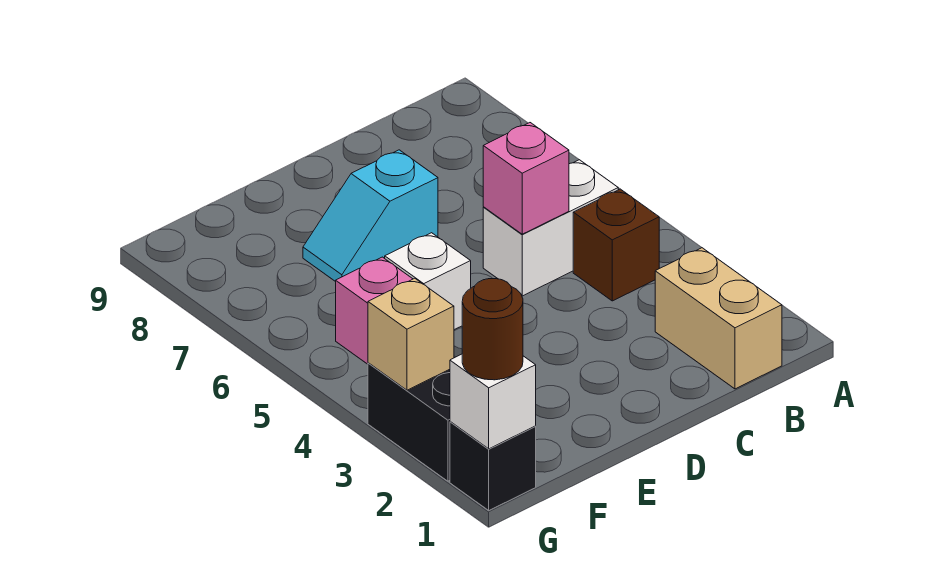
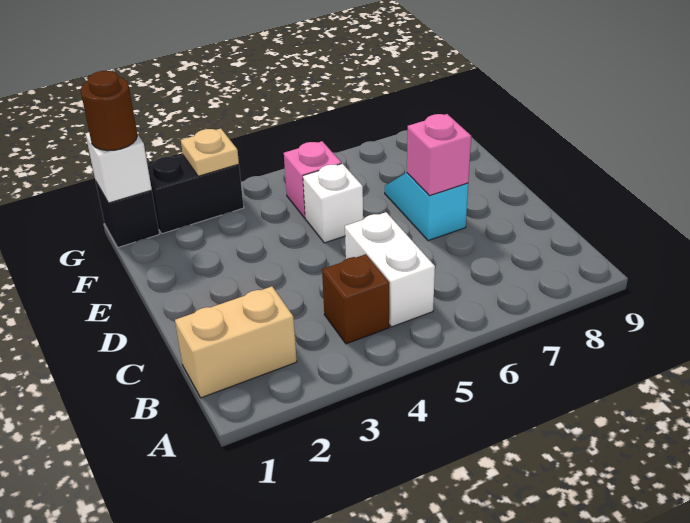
pink 1x1 brick [483,123,569,234] -> pink 1x1 brick moved to [407,114,471,196]
tan 1x1 brick [368,278,454,390] -> tan 1x1 plate [181,129,239,176]

